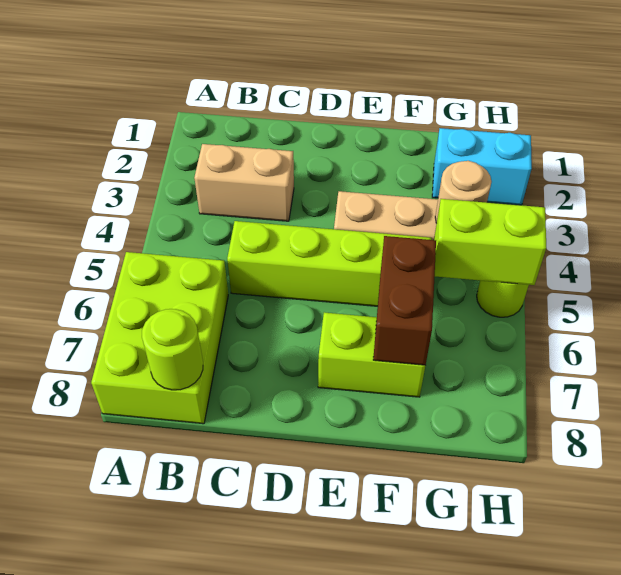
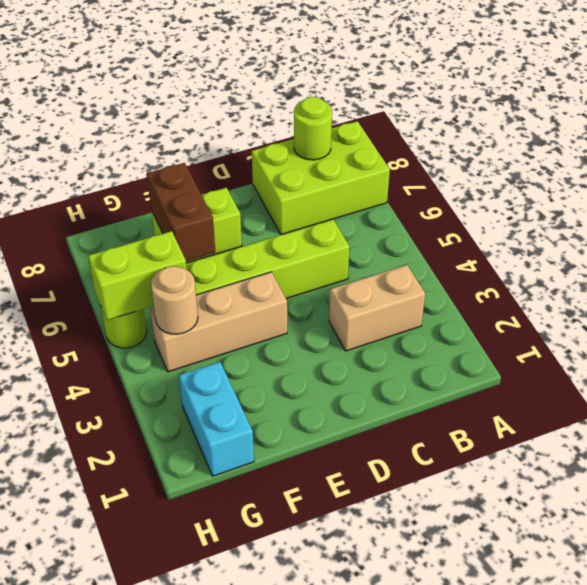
lime 2x3 brick [91,252,228,424] -> lime 2x3 brick turned to [252,121,390,235]
cyan 1x2 brick [432,128,532,205] -> cyan 1x2 brick turned to [179,362,254,476]

